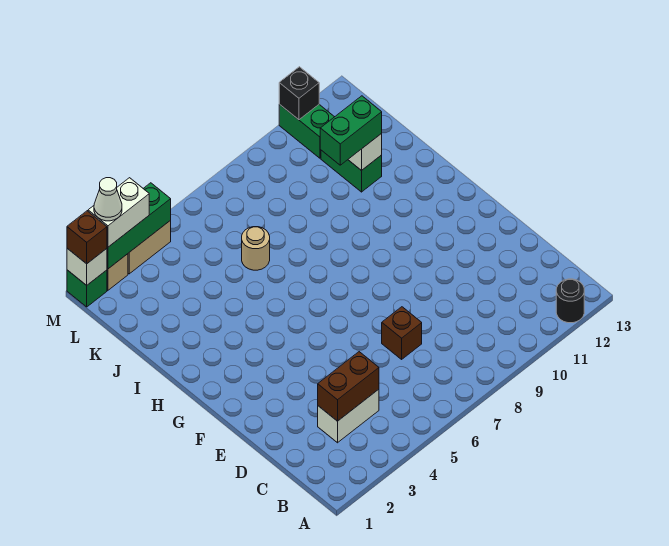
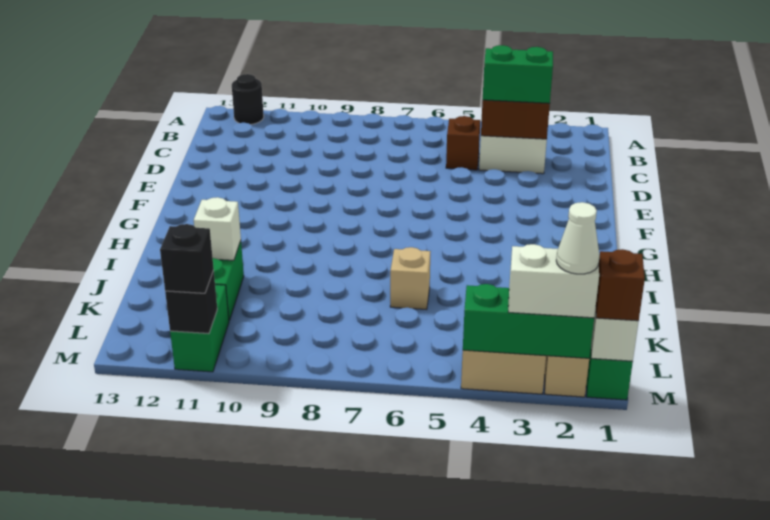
brown 1x1 brick [382,307,422,359] -> brown 1x1 brick moved to [446,116,480,170]
tan 1x1 round brick [242,227,270,270] -> tan 1x1 brick [390,247,431,310]
green 1x2 brick [320,96,382,165] -> green 1x2 brick moved to [483,45,553,103]
none -> black 1x1 brick [160,224,214,293]

